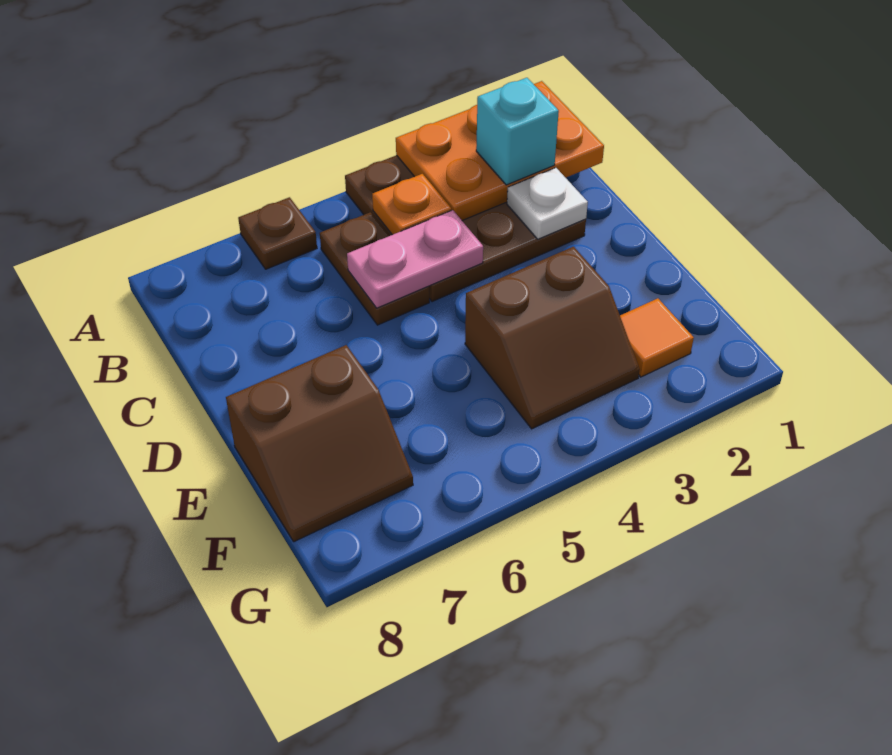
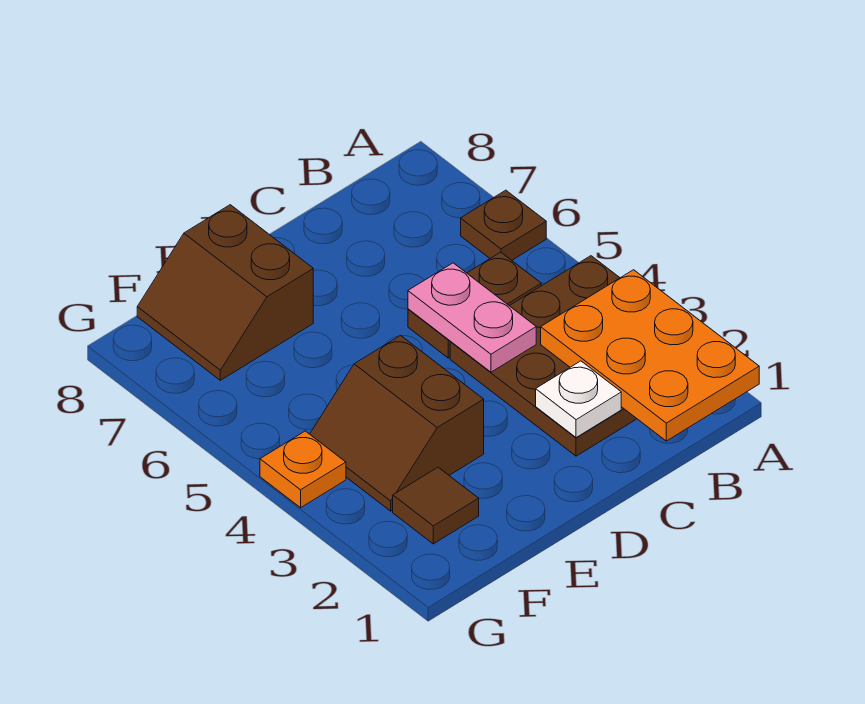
cyan 1x1 brick [476,78,559,185] -> none
orange 1x1 plate [372,174,451,235] -> orange 1x1 plate moved to [260,431,346,508]
orange 1x1 tile [620,298,694,377] -> brown 1x1 tile [393,467,479,544]

